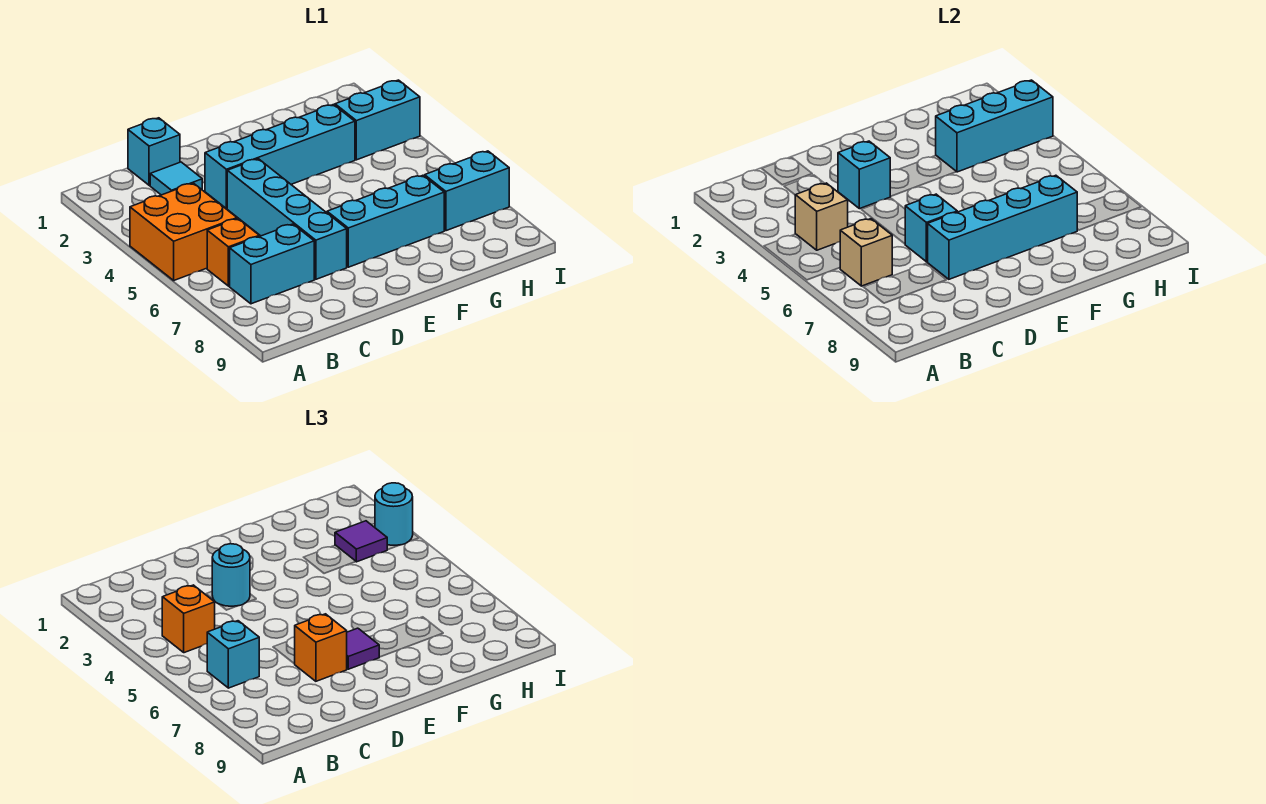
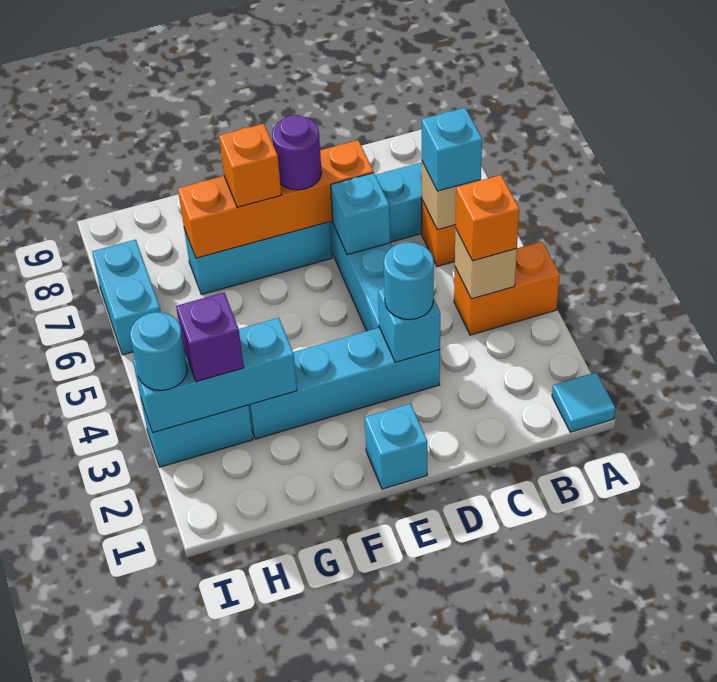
orange 2x2 brick [130,183,237,280] -> orange 1x2 brick [454,241,560,335]
cyan 1x1 brick [128,118,180,185] -> cyan 1x1 brick moved to [365,404,427,489]
cyan 1x1 tile [150,162,202,195] -> cyan 1x1 tile moved to [552,372,615,432]
cyan 1x4 brick [927,175,1077,279] -> orange 1x4 brick [178,140,373,258]
orange 1x1 brick [295,614,347,681] -> orange 1x1 brick moved to [219,124,281,207]
purple 1x1 tile [347,628,379,669] -> purple 1x1 round brick [272,115,322,190]
purple 1x1 tile [335,521,387,562] -> purple 1x1 brick [176,293,244,382]
cyan 1x2 brick [425,151,509,231] -> cyan 1x2 brick turned to [92,240,161,355]

